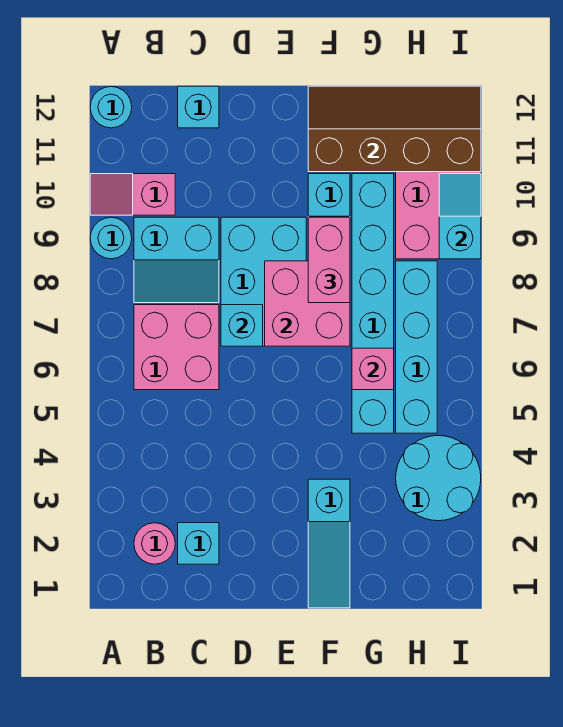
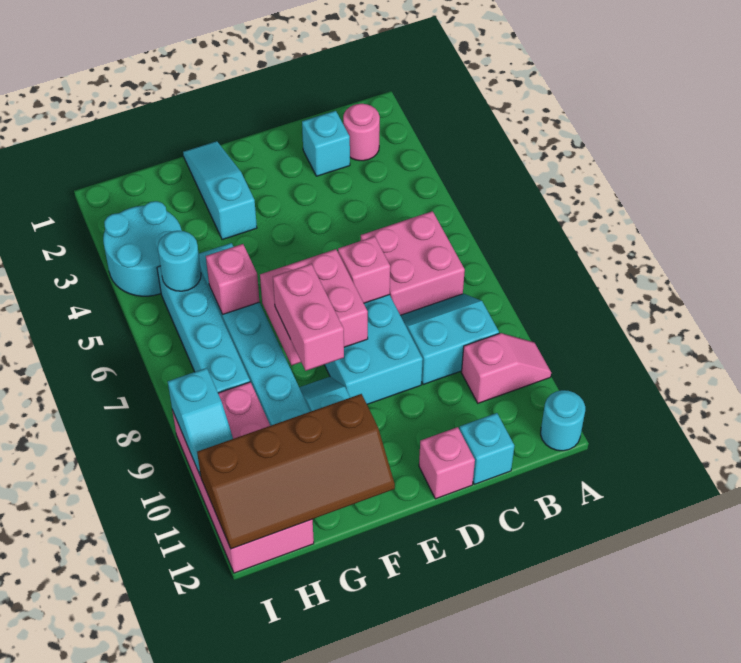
cyan 1x1 round brick [90,217,132,259] -> cyan 1x1 round brick moved to [158,231,201,291]
cyan 1x1 brick [221,305,263,346] -> pink 1x1 brick [338,236,390,303]
none -> pink 1x1 brick [419,427,475,499]

